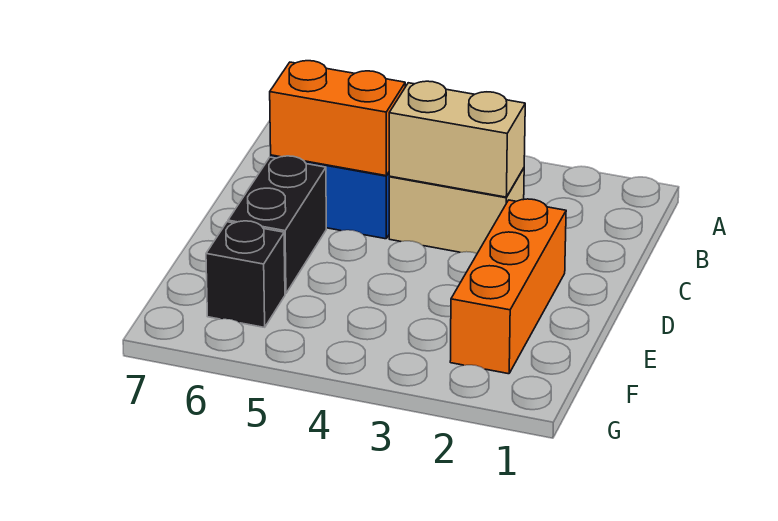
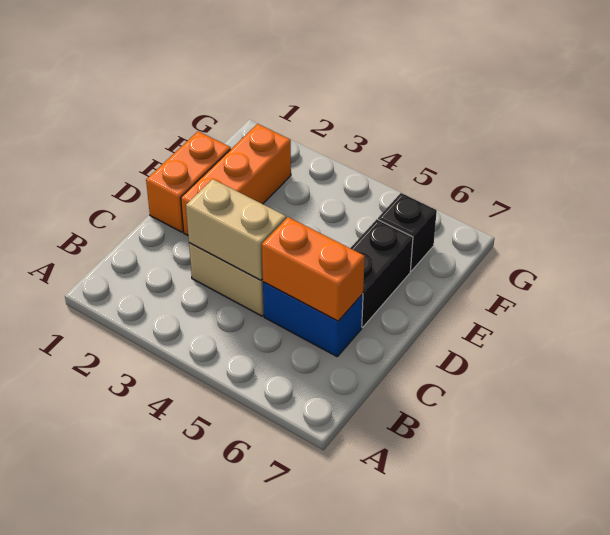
none -> orange 1x2 brick [146,131,231,232]

